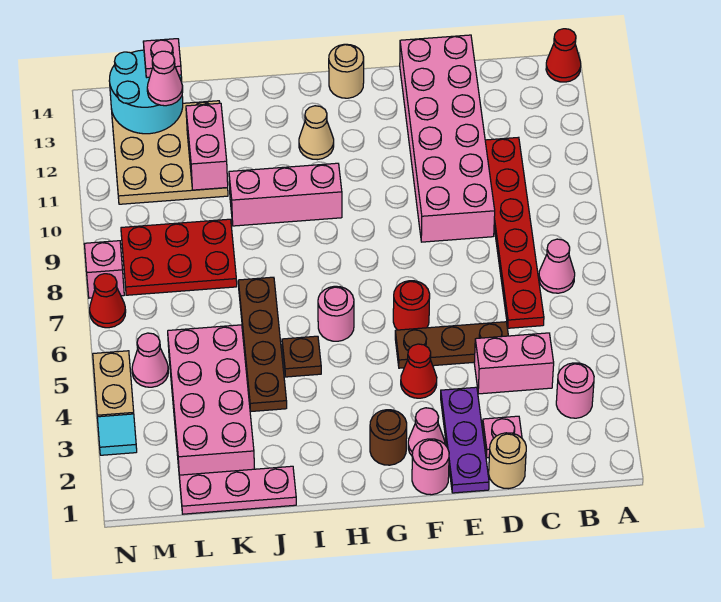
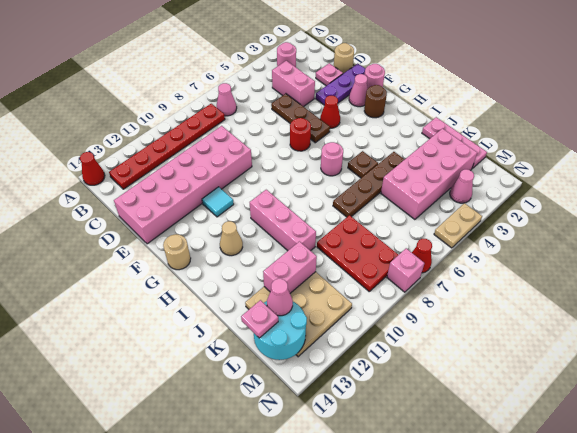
red 1x6 plate [485,137,544,328] -> red 1x6 plate moved to [109,104,225,189]
pink 1x1 cone [132,333,168,387] -> pink 1x1 cone moved to [450,169,474,203]
cyan 1x1 tile [97,414,137,455] -> cyan 1x1 tile moved to [202,187,234,217]

